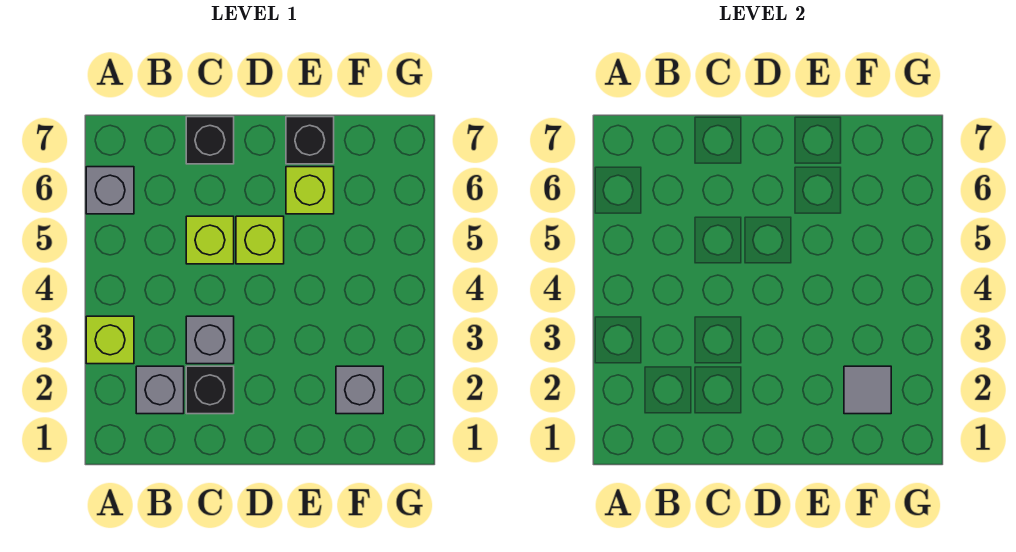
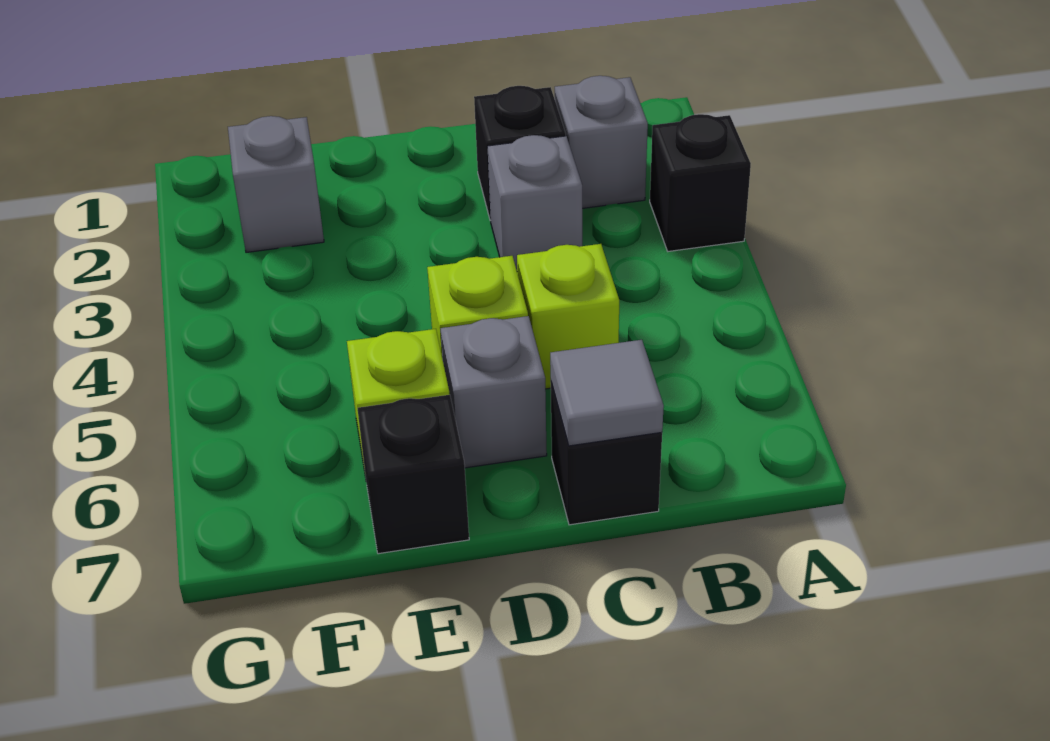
lime 1x1 brick [86,316,134,364] -> black 1x1 brick [650,114,751,251]
grey 1x1 brick [86,167,134,214] -> grey 1x1 brick moved to [441,316,547,468]
grey 1x1 tile [844,366,891,414] -> grey 1x1 tile moved to [550,340,664,446]

